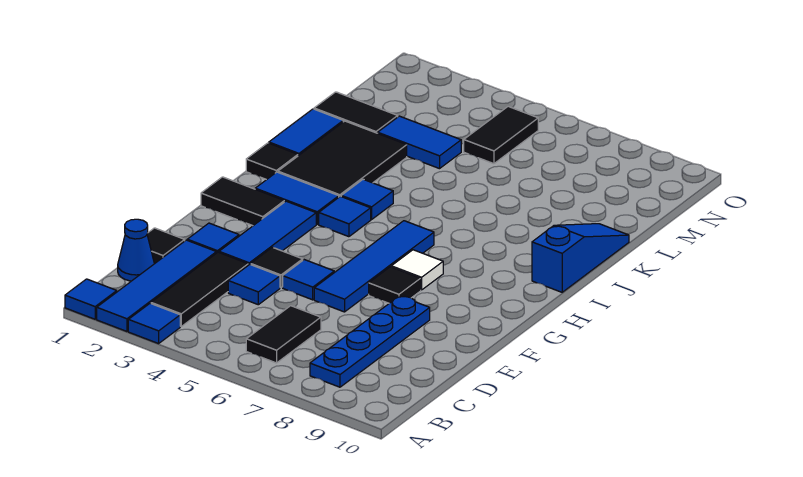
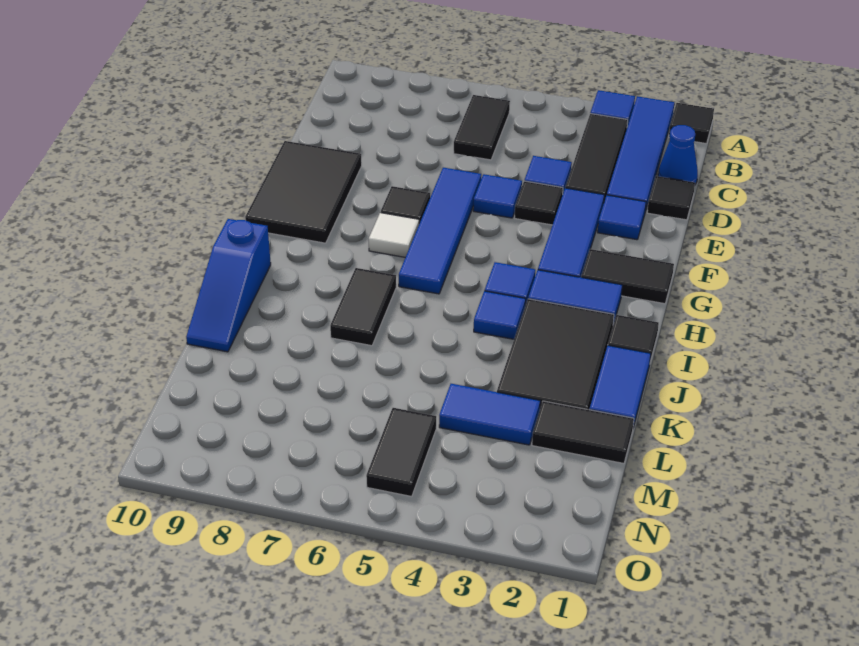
blue 1x1 tile [65,279,117,319] -> black 1x1 tile [669,103,714,144]
blue 1x4 plate [310,296,430,387] -> none
none -> black 2x3 tile [245,141,362,243]
none -> black 1x2 tile [330,268,396,346]

